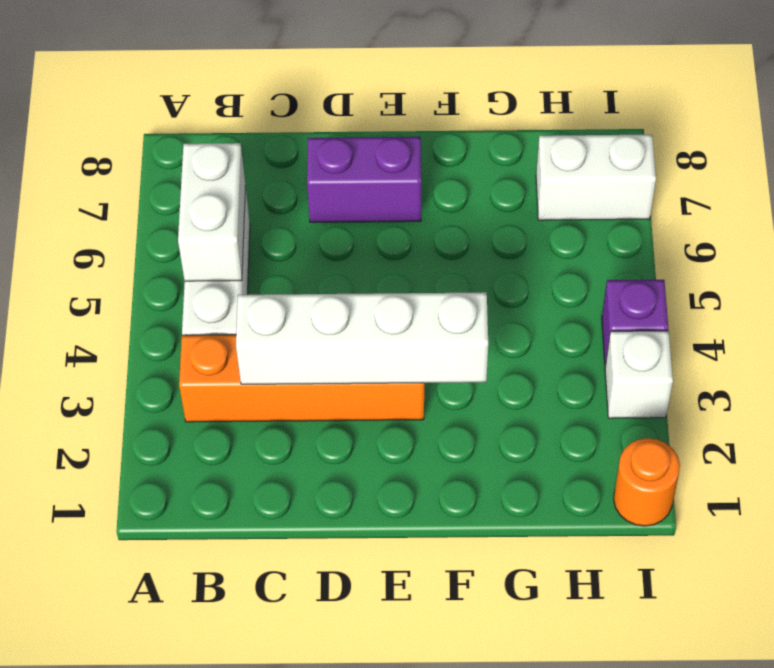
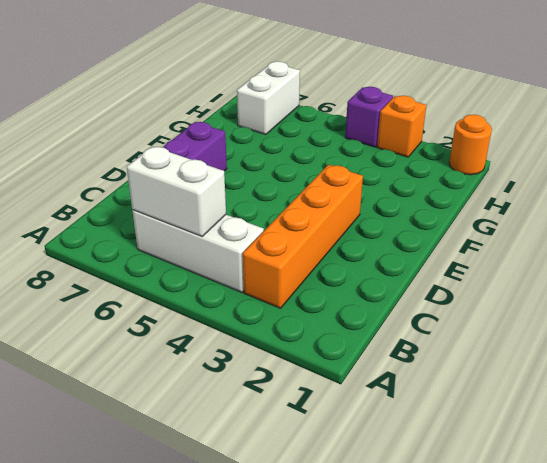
white 1x4 brick [236,292,488,384] -> none
white 1x1 brick [605,331,673,418] -> orange 1x1 brick [377,96,426,157]

